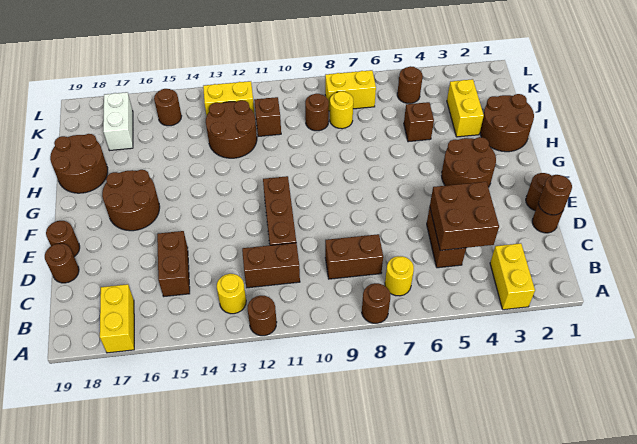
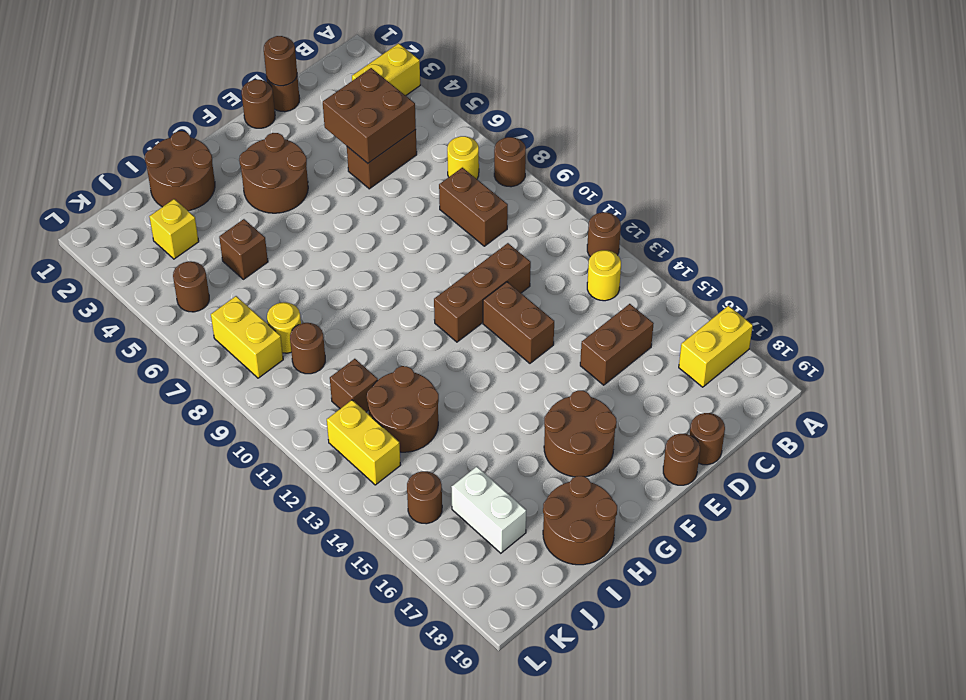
brown 1x2 brick [242,243,300,288] -> brown 1x2 brick moved to [483,282,554,363]
yellow 1x2 brick [447,79,484,137] -> yellow 1x1 brick [149,199,199,259]
white 1x2 brick [103,92,133,151] -> white 1x2 brick turned to [451,466,526,553]

